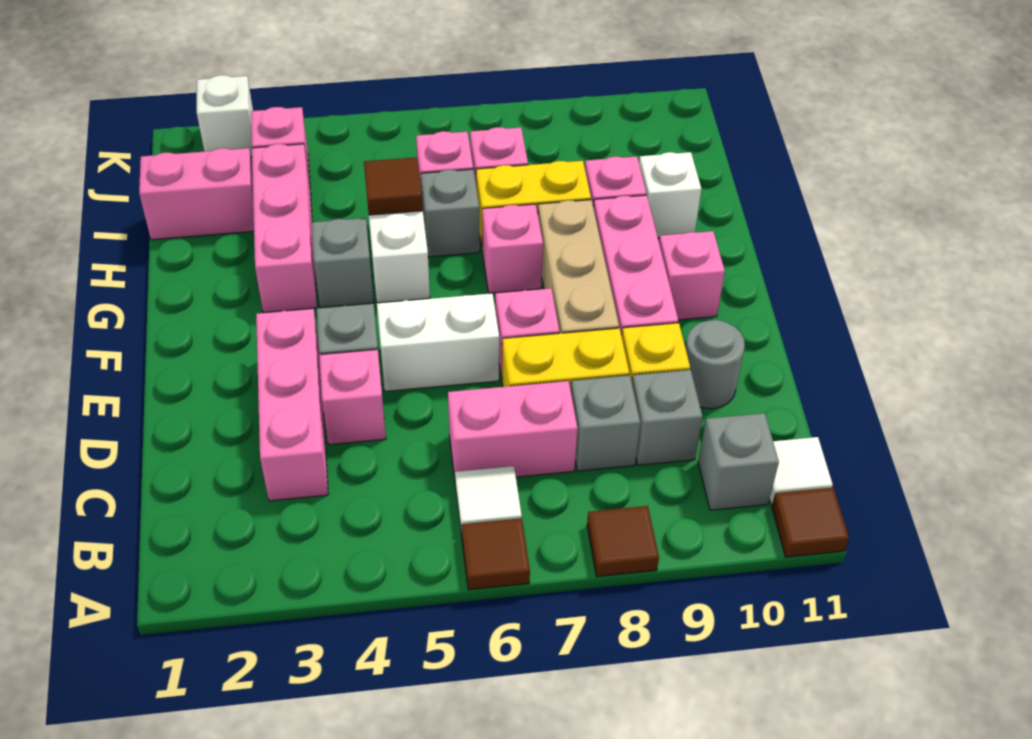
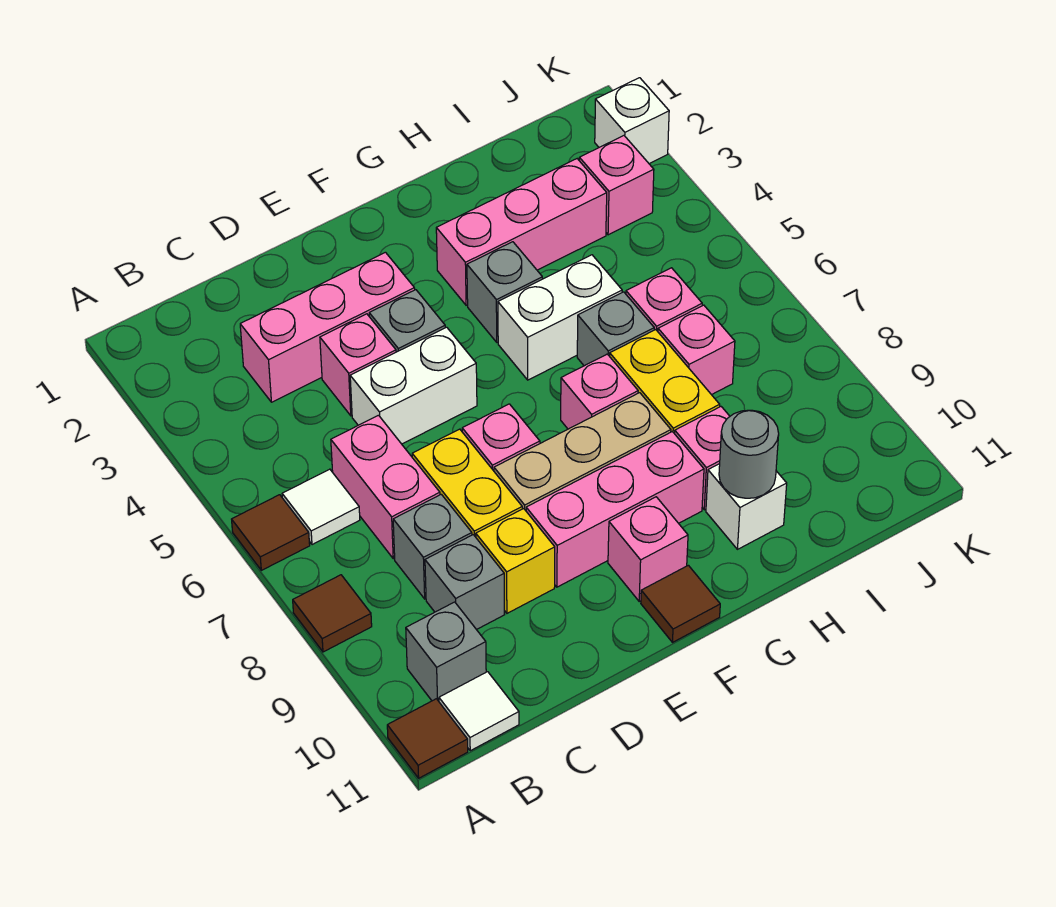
grey 1x1 round brick [686,320,745,409] -> grey 1x1 round brick moved to [719,410,779,498]
white 1x2 brick [377,293,499,391] -> white 1x2 brick turned to [350,327,477,444]
brown 1x1 tile [364,157,423,215] -> brown 1x1 tile moved to [641,565,720,642]
pink 1x2 brick [139,148,254,240] -> none

